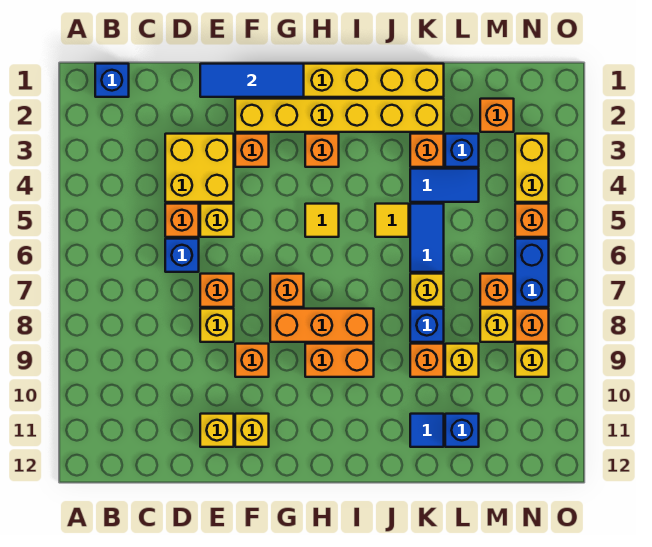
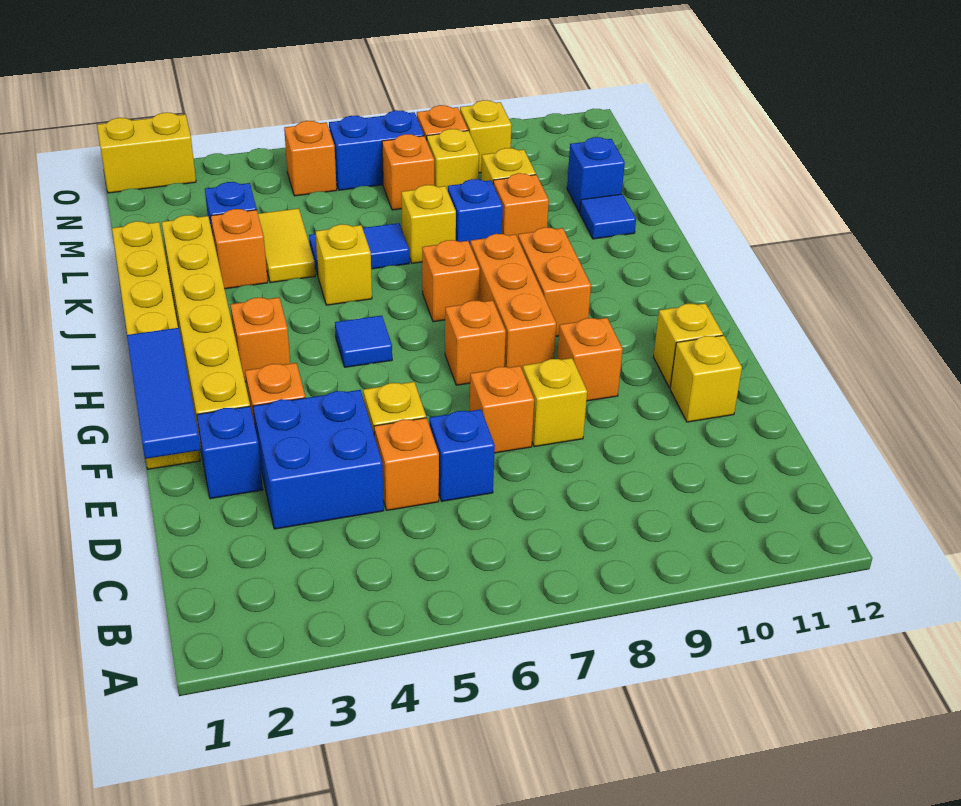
blue 1x1 brick [95,64,129,97] -> blue 1x1 brick moved to [197,406,263,499]
yellow 2x2 brick [165,134,234,202] -> blue 2x2 brick [253,390,384,529]
yellow 1x1 tile [305,204,339,237] -> blue 1x1 tile [335,315,392,367]
yellow 1x1 tile [375,204,409,237] -> yellow 1x1 brick [316,224,372,305]
blue 1x2 tile [410,169,479,202] -> yellow 1x2 tile [258,208,315,283]
orange 1x1 brick [480,99,514,132] -> orange 1x1 brick moved to [422,240,480,322]
yellow 1x2 brick [515,134,549,202] -> yellow 1x2 brick moved to [97,113,196,193]

